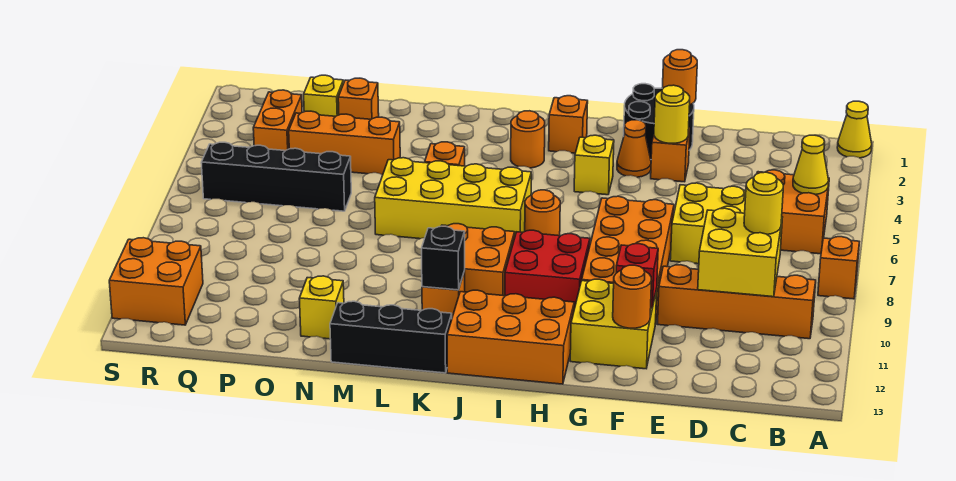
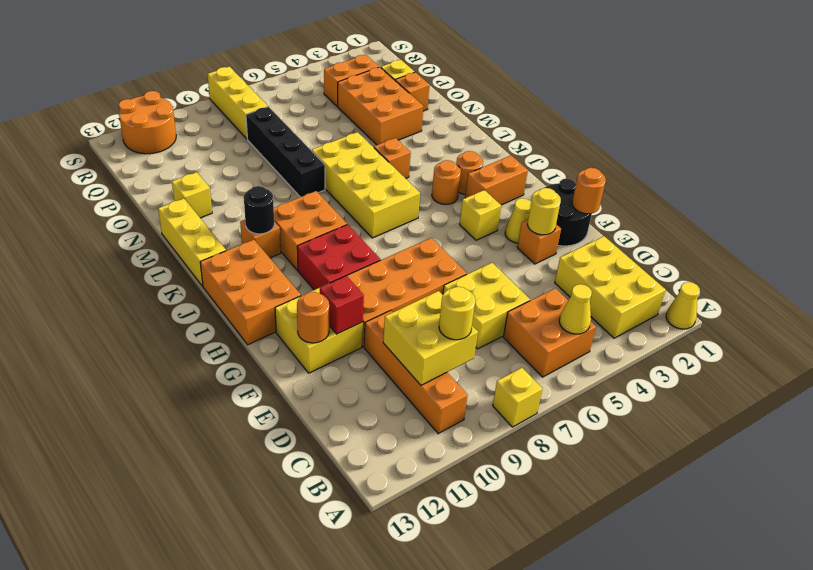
orange 1x1 brick [818,237,859,299] -> yellow 1x1 brick [493,368,542,427]
none -> yellow 2x3 brick [555,236,666,338]
orange 1x1 cone [617,120,651,177] -> yellow 1x1 cone [505,198,531,243]
orange 1x1 brick [549,96,588,153] -> orange 1x2 brick [465,156,528,205]
orange 1x1 round brick [525,190,560,236] -> orange 1x1 round brick moved to [432,160,461,204]
black 1x1 brick [422,226,465,290] -> black 1x1 round brick [244,186,274,234]
black 1x3 brick [330,301,452,373] -> yellow 1x3 brick [158,198,226,286]
orange 1x3 brick [289,111,400,175] -> orange 2x3 brick [337,67,424,145]
black 1x4 brick [201,142,351,211] -> black 1x4 brick moved to [246,107,325,197]
none -> yellow 1x3 brick [208,67,268,139]
orange 2x2 brick [109,238,203,325] -> orange 2x2 round brick [119,91,176,154]

